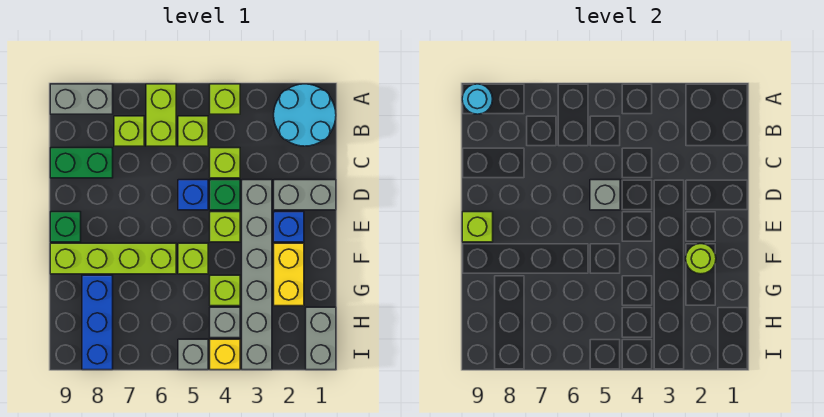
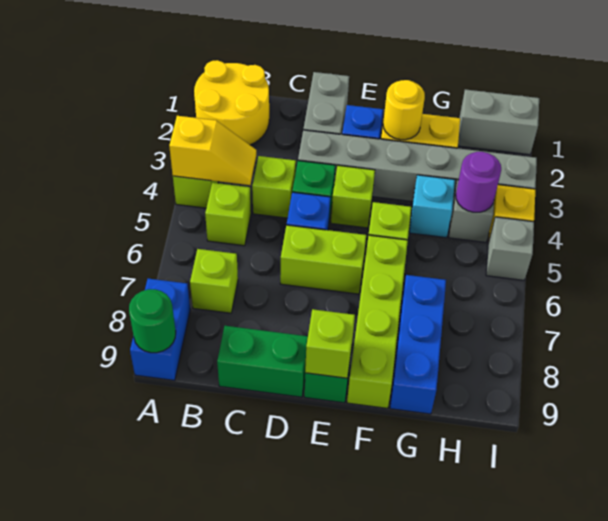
cyan 2x2 round brick [274,84,336,146] -> yellow 2x2 round brick [194,60,269,145]
none -> yellow 1x2 slope [169,116,256,185]
lime 1x2 brick [146,84,176,146] -> lime 1x2 brick moved to [280,225,366,294]
grey 1x2 brick [50,84,113,114] -> blue 1x2 brick [130,279,190,381]
cyan 1x1 round brick [462,84,493,114] -> green 1x1 round brick [129,289,176,353]
green 1x2 brick [50,148,113,178] -> green 1x2 brick turned to [217,326,308,397]
grey 1x1 brick [590,180,620,210] -> none
lime 1x1 round brick [686,244,716,274] -> yellow 1x1 round brick [383,80,425,140]
lime 1x1 brick [210,275,240,306] -> cyan 1x1 brick [409,175,455,238]
blue 1x3 brick [82,275,113,370] -> blue 1x3 brick turned to [390,275,446,414]
none -> purple 1x1 round brick [456,152,501,212]

